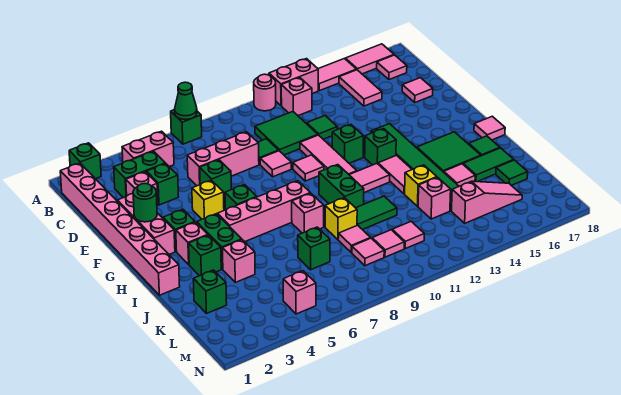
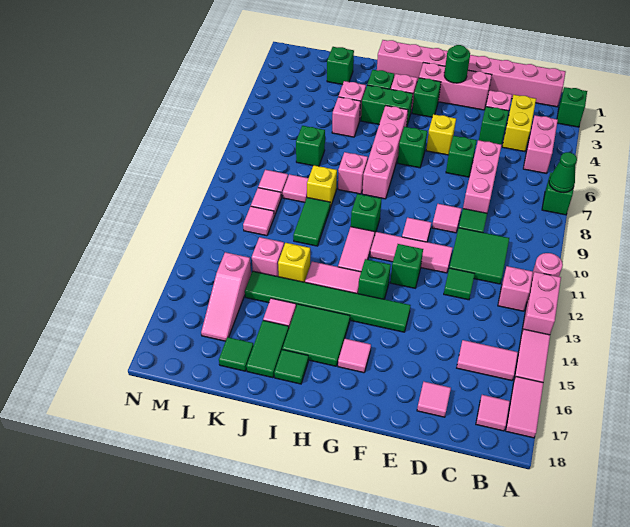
green 1x2 brick [114,151,165,198] -> yellow 1x2 brick [502,95,536,152]
green 1x2 brick [319,165,364,208] -> green 1x1 brick [351,194,382,237]
pink 1x1 tile [474,116,505,140] -> pink 1x1 tile moved to [338,339,371,373]
pink 1x1 brick [283,271,316,314] -> pink 1x1 brick moved to [332,97,361,137]

